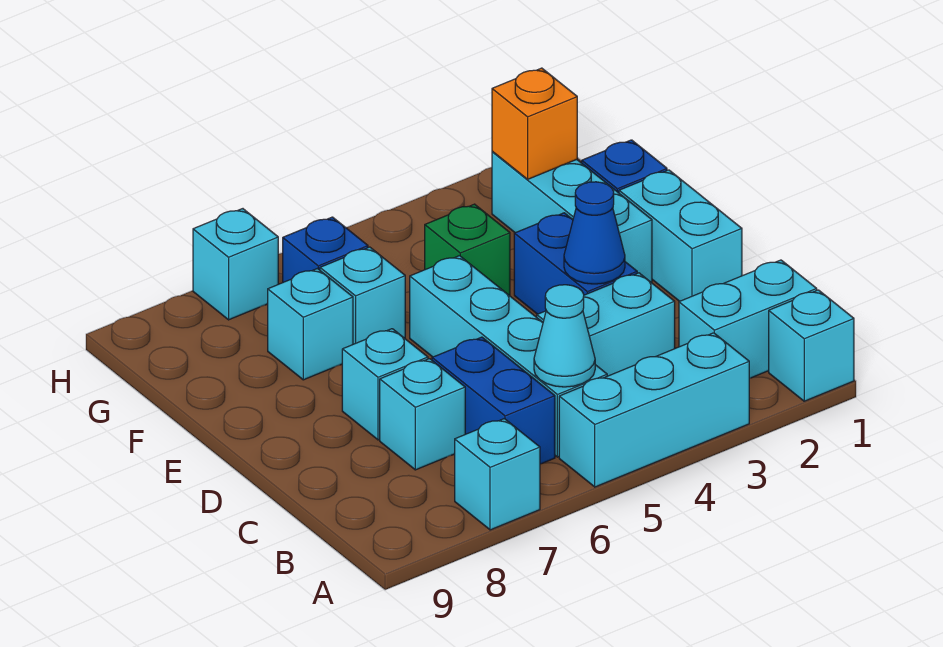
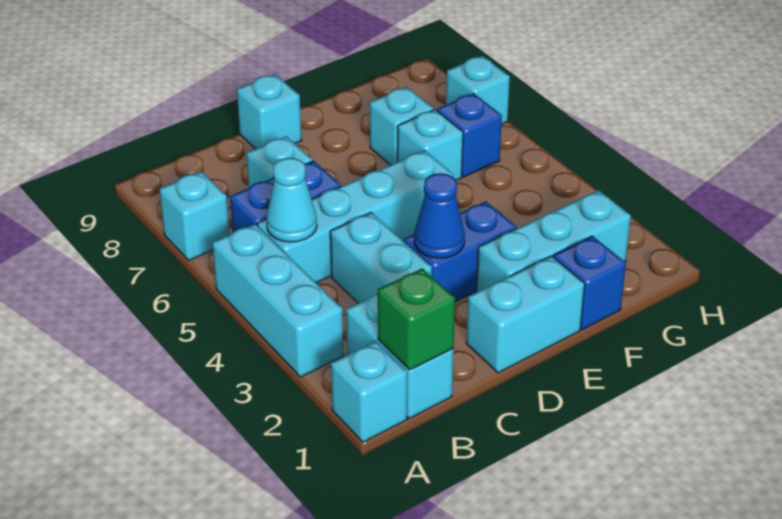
cyan 1x1 brick [342,329,428,440] -> cyan 1x1 brick moved to [237,74,302,149]
green 1x1 brick [425,204,510,296] -> green 1x1 brick moved to [378,268,455,370]
orange 1x1 brick [492,68,577,179] -> none

